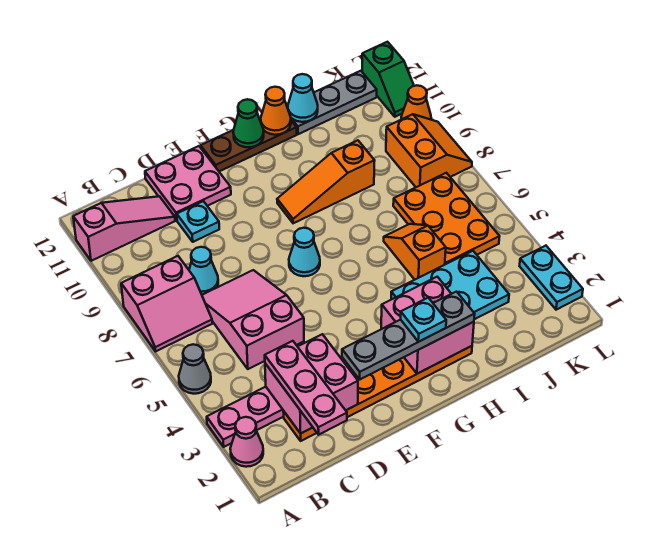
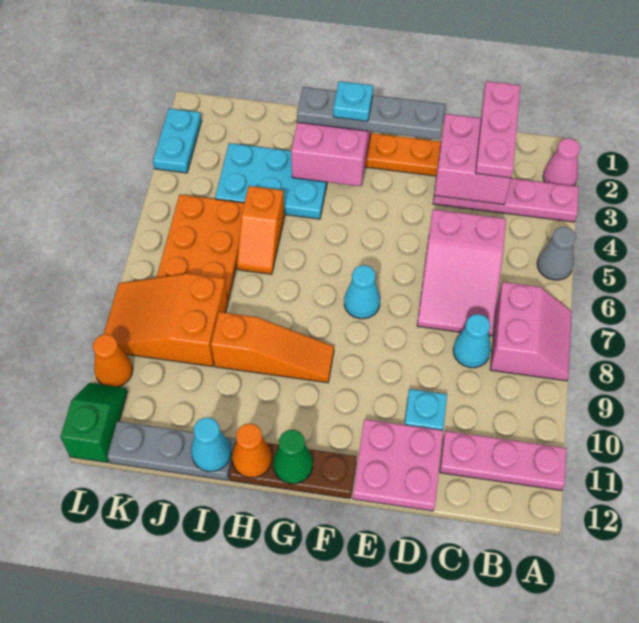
pink 2x2 slope [121,256,212,351] -> pink 2x2 slope turned to [490,282,572,381]
pink 1x3 slope [73,196,175,261] -> pink 1x3 plate [440,431,566,490]
orange 2x2 slope [386,114,472,187] -> orange 2x3 slope [103,273,228,367]

